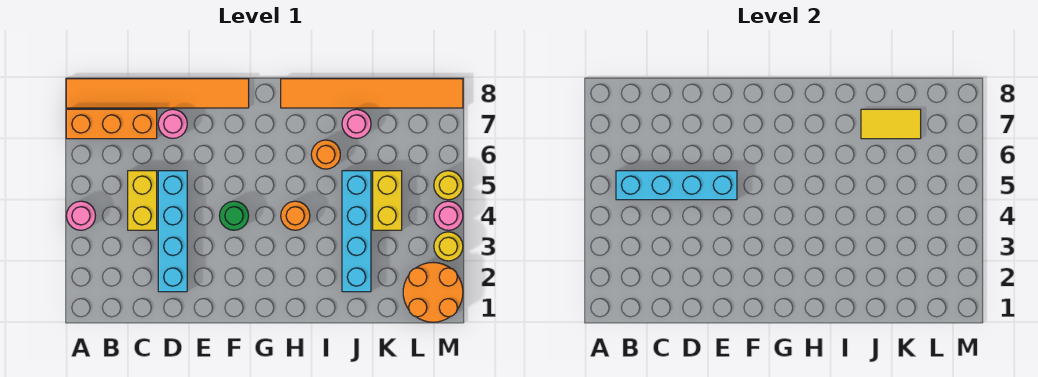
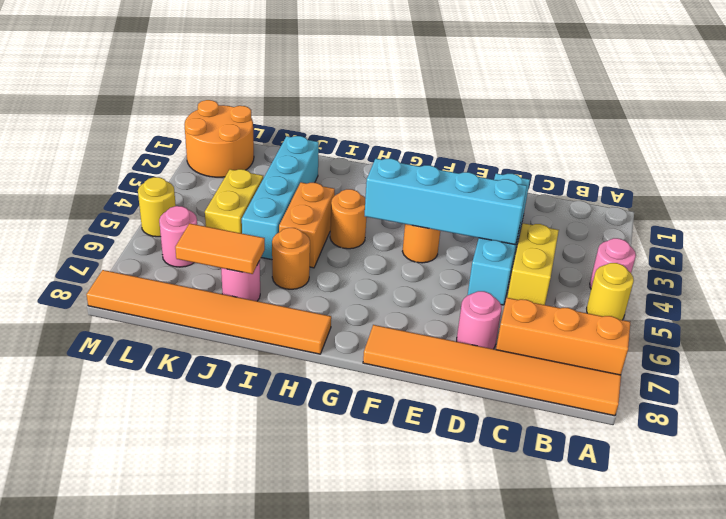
cyan 1x4 brick [616,171,737,200] -> cyan 1x4 brick moved to [365,159,527,245]
green 1x1 round brick [220,201,249,230] -> orange 1x1 round brick [402,224,440,263]
none -> orange 1x2 brick [279,182,335,268]
yellow 1x2 tile [861,109,921,139] -> orange 1x2 tile [175,223,265,274]
yellow 1x1 round brick [434,232,463,261] -> yellow 1x1 round brick moved to [587,263,634,320]
pink 1x1 round brick [434,201,463,230] -> pink 1x1 round brick moved to [159,206,197,267]

